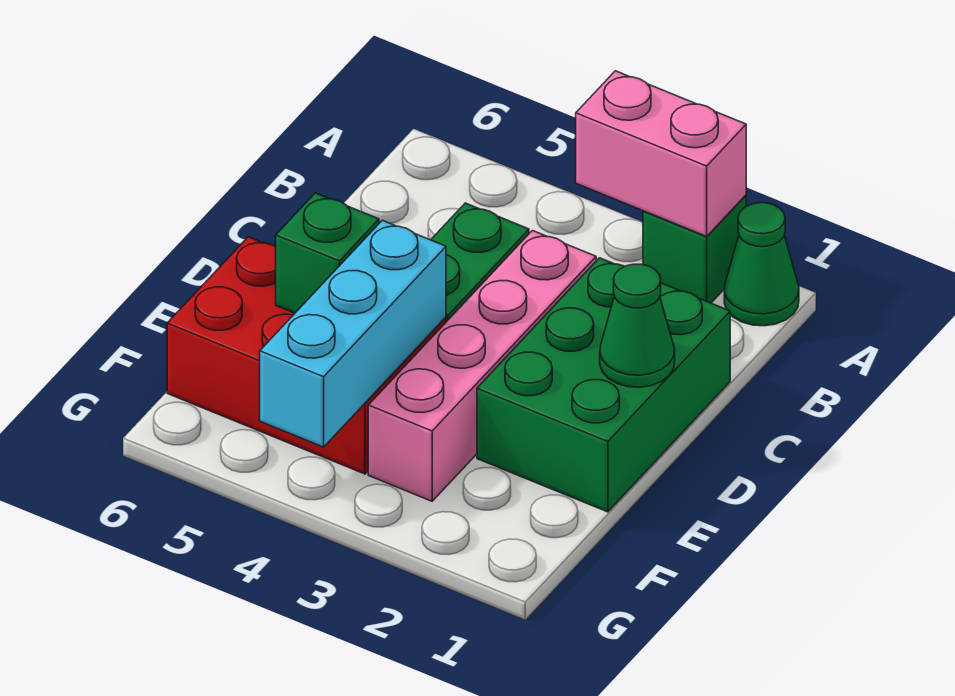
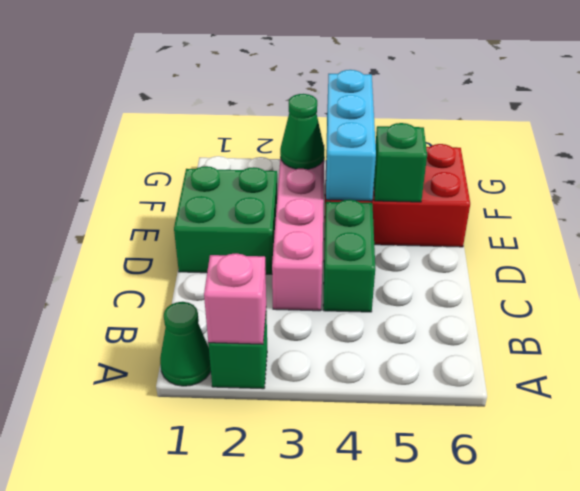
pink 1x2 brick [576,71,746,236] -> pink 1x1 brick [204,253,266,344]
green 2x3 brick [477,258,730,512] -> green 2x2 brick [174,166,277,274]
green 1x1 cone [600,264,675,387] -> green 1x1 cone moved to [280,94,324,169]

